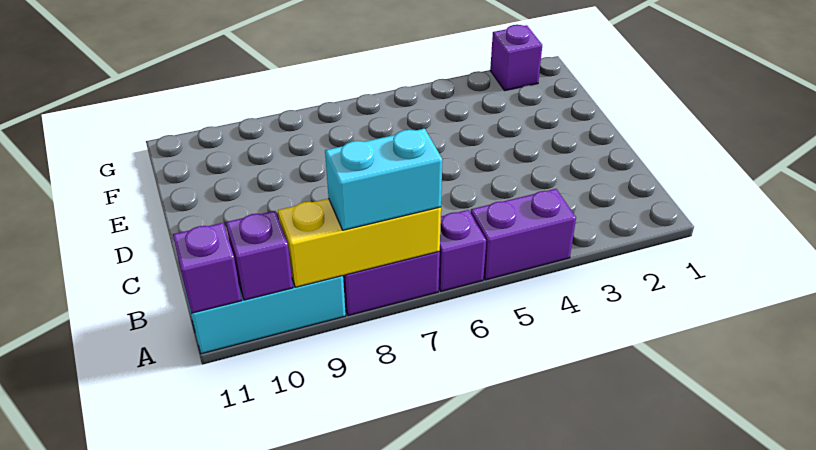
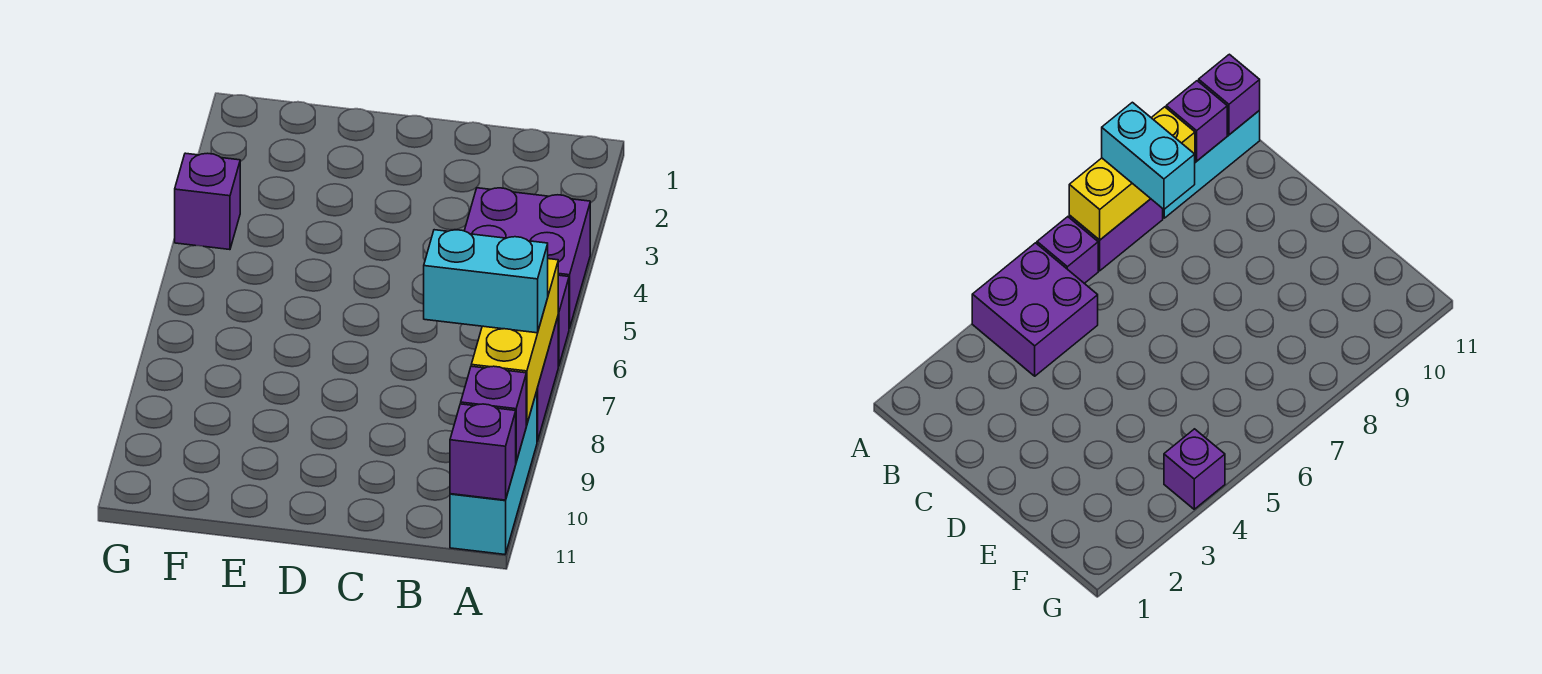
purple 1x2 brick [471,189,576,280] -> purple 2x2 brick [464,188,590,328]
cyan 1x2 brick [325,129,442,230] -> cyan 1x2 brick turned to [424,230,548,333]
purple 1x1 brick [490,25,542,91] -> purple 1x1 brick moved to [175,153,240,250]

